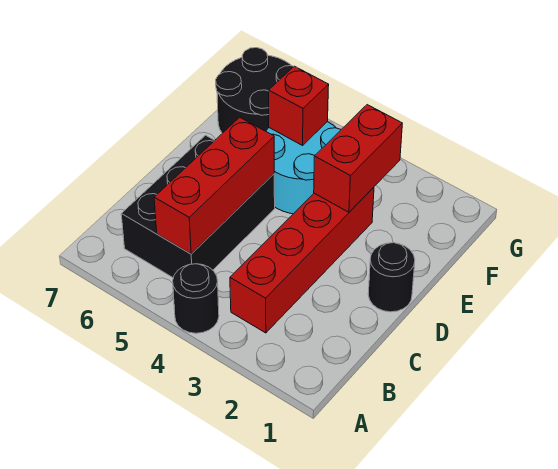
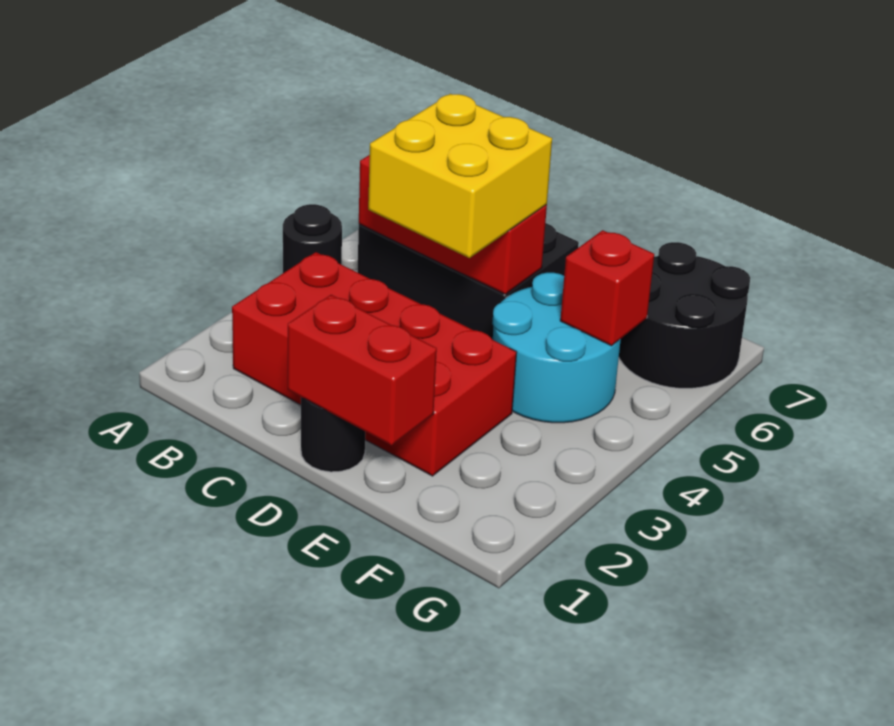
red 1x4 brick [230,187,374,333] -> red 2x4 brick [232,252,517,476]
none -> yellow 2x2 brick [368,94,552,258]
red 1x2 brick [314,105,402,212] -> red 1x2 brick moved to [288,295,437,445]

